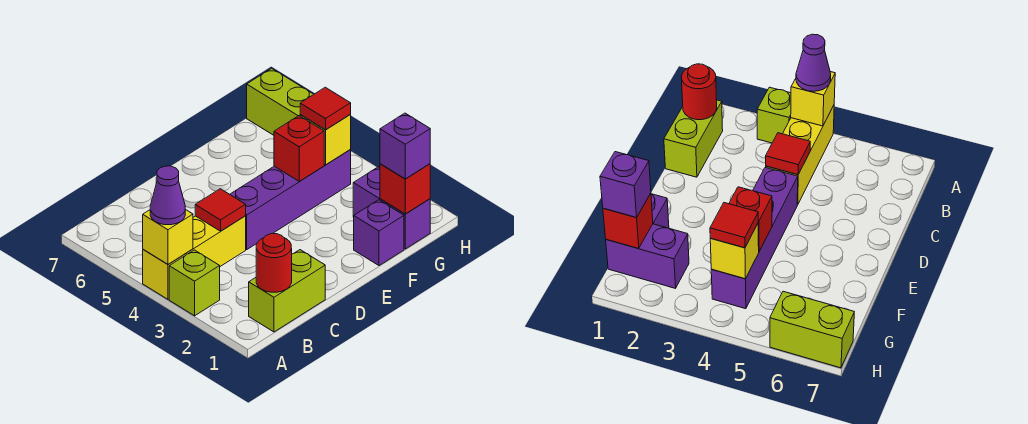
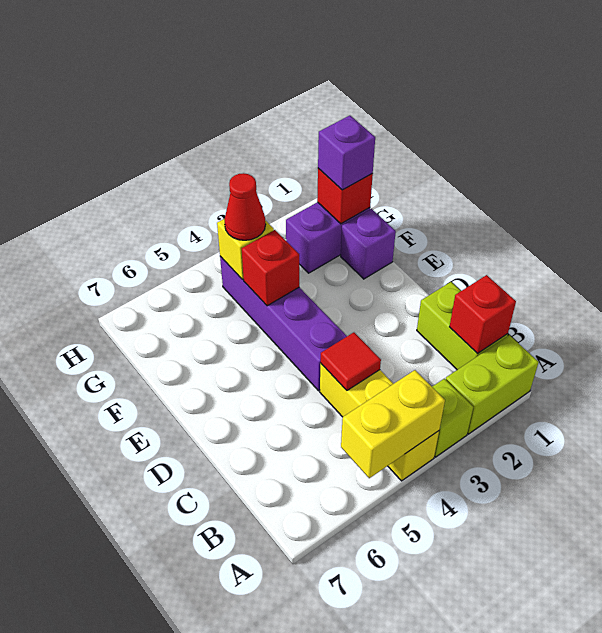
yellow 1x1 brick [143,209,193,264] -> yellow 1x2 brick [341,370,445,478]
purple 1x1 cone [150,166,185,225] -> none
red 1x1 round brick [256,234,292,292] -> red 1x1 brick [450,275,516,354]
red 1x1 tile [300,87,351,130] -> red 1x1 cone [224,173,266,240]
lime 1x2 brick [247,68,314,135] -> lime 1x2 brick moved to [446,335,539,434]

